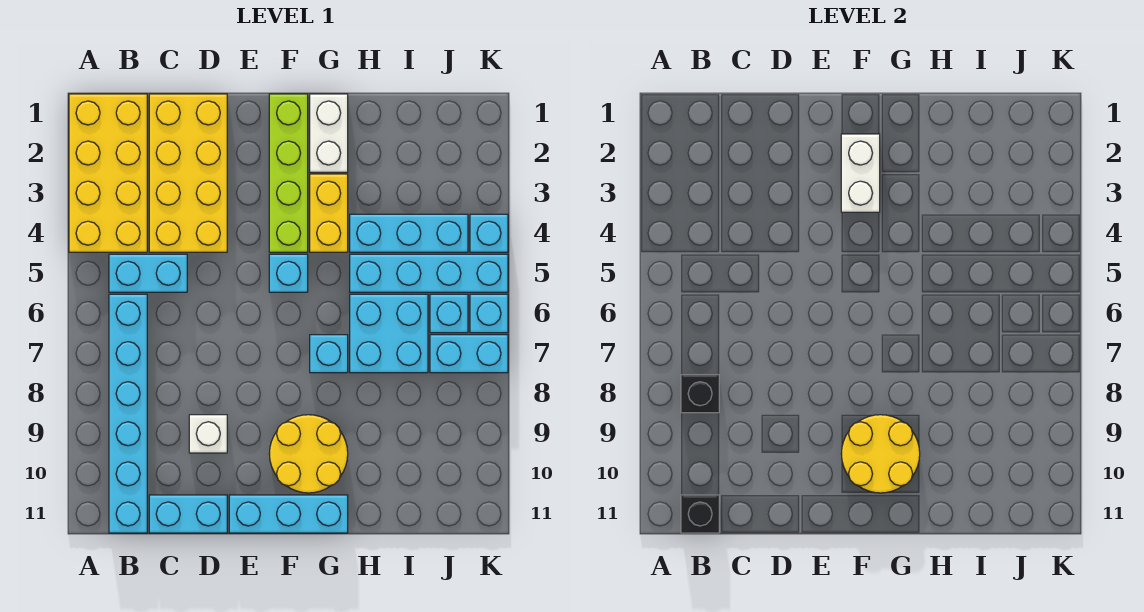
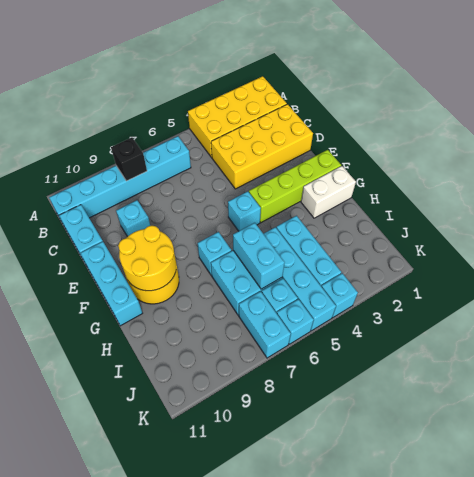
cyan 1x2 brick [109,254,187,292] -> cyan 1x2 brick moved to [233,223,285,289]
black 1x1 brick [681,495,719,533] -> none
white 1x1 brick [189,415,227,453] -> cyan 1x1 brick [116,200,150,237]
white 1x2 brick [841,134,880,212] -> none
yellow 1x2 brick [310,174,348,252] -> none

